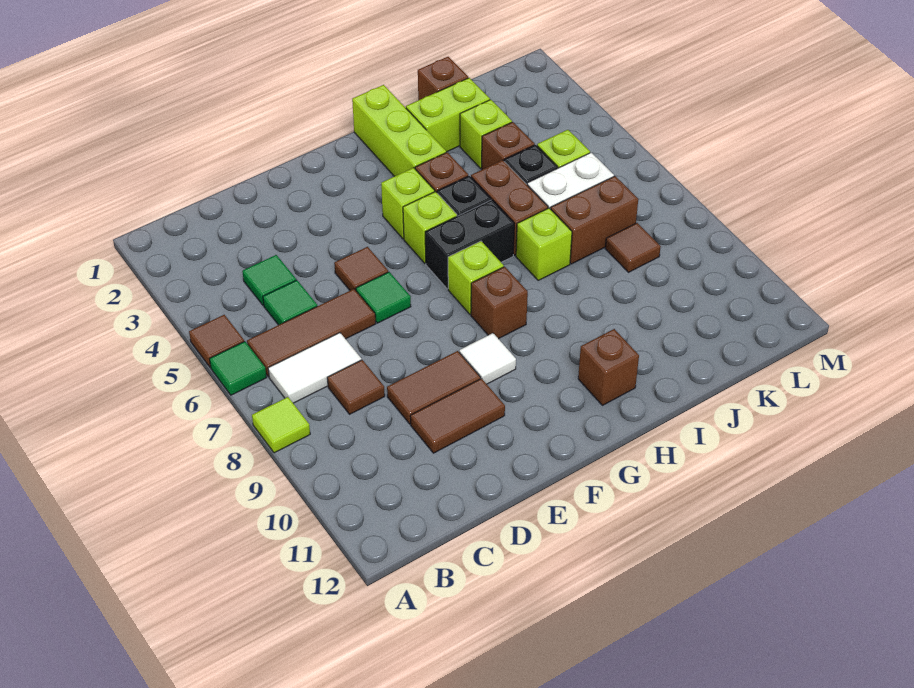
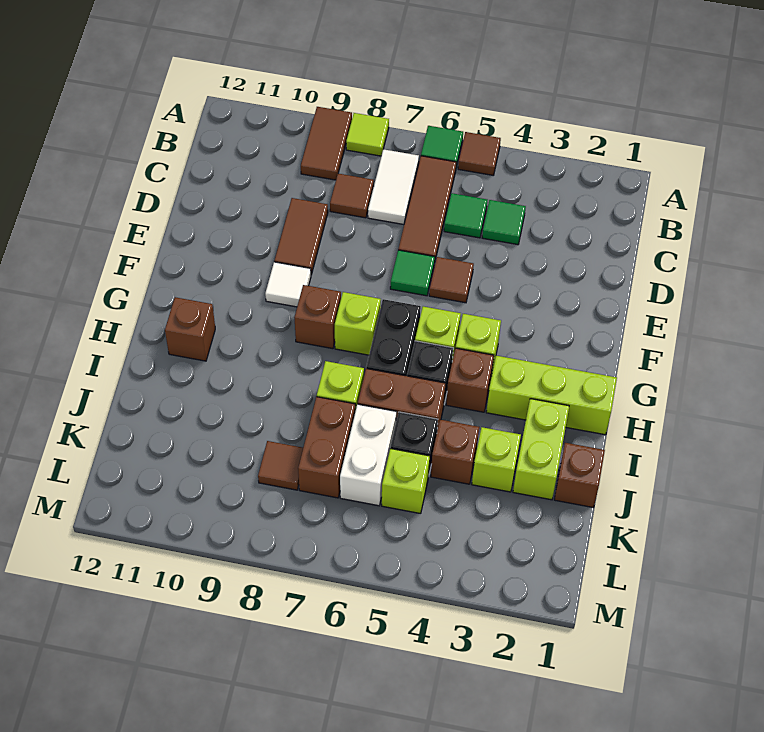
brown 1x2 tile [410,379,505,453] -> brown 1x2 tile moved to [301,107,352,180]

